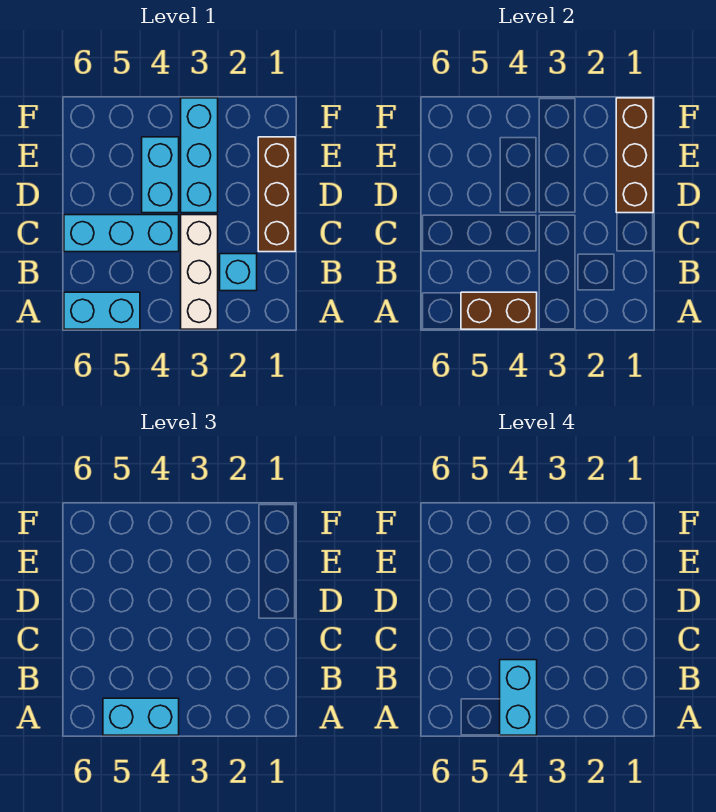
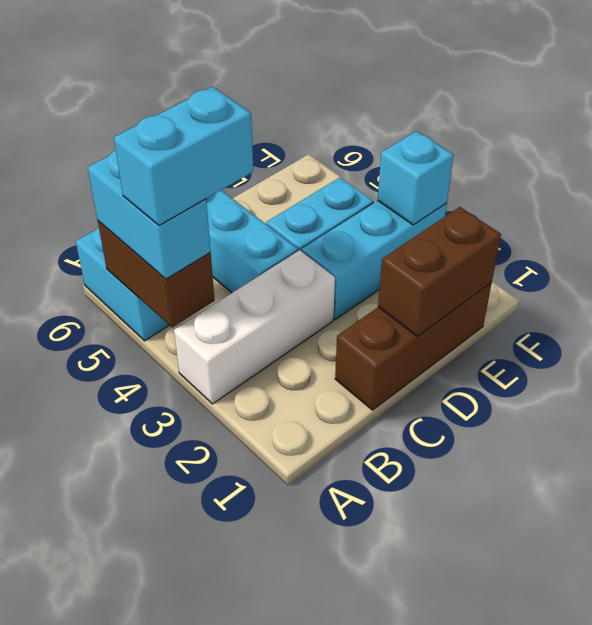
cyan 1x1 brick [220,254,257,291] -> cyan 1x1 brick moved to [378,131,454,225]
brown 1x3 brick [616,98,653,213] -> brown 1x2 brick [378,207,501,337]

